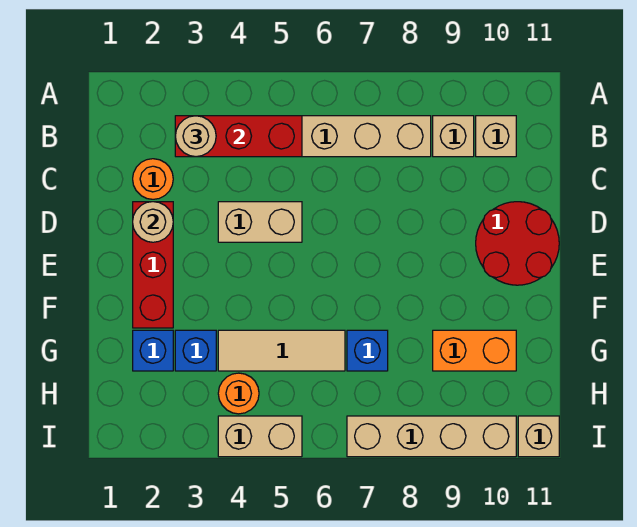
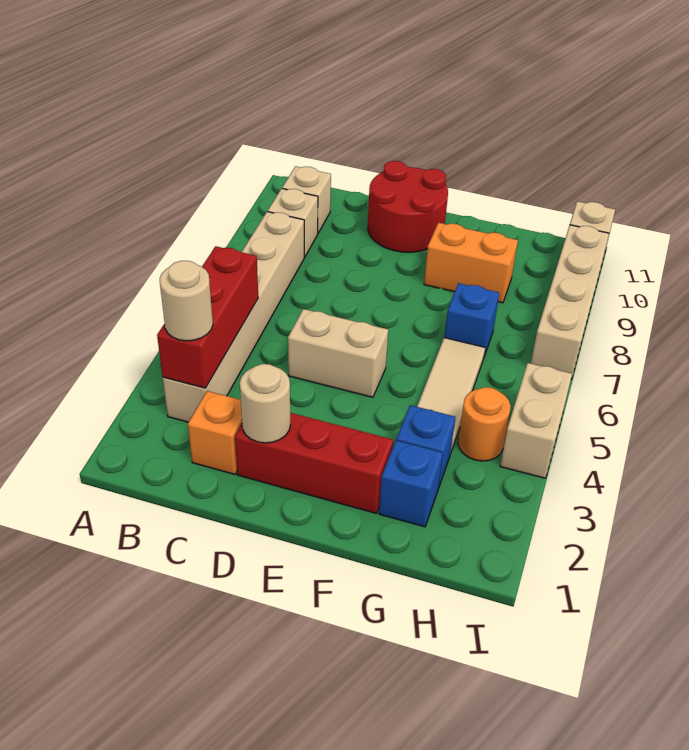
orange 1x1 round brick [133,159,173,199] -> orange 1x1 brick [188,391,242,474]
tan 1x2 brick [218,202,302,242] -> tan 1x2 brick turned to [288,309,388,397]
orange 1x2 brick [433,330,516,371] -> orange 1x2 brick turned to [424,223,518,303]

